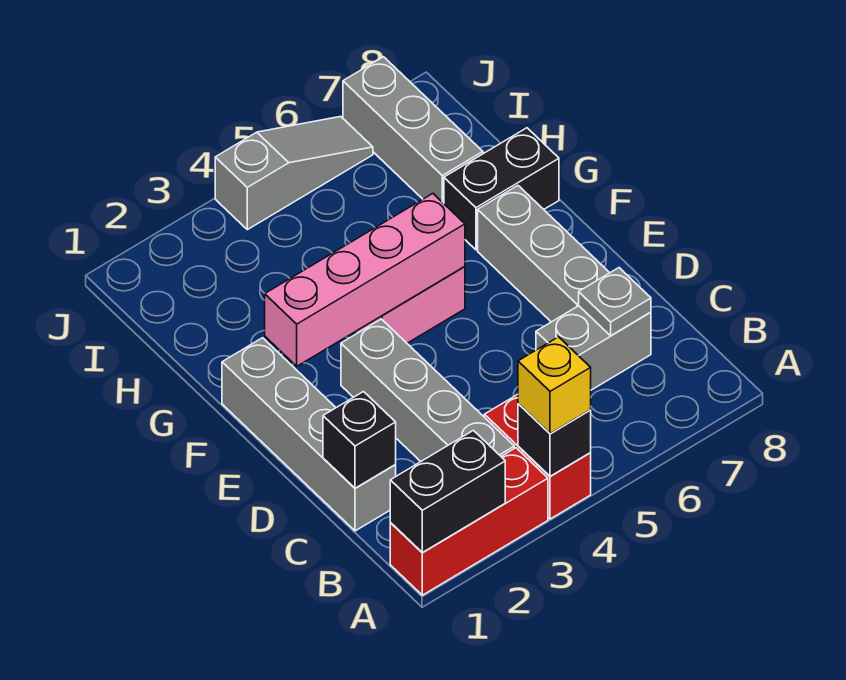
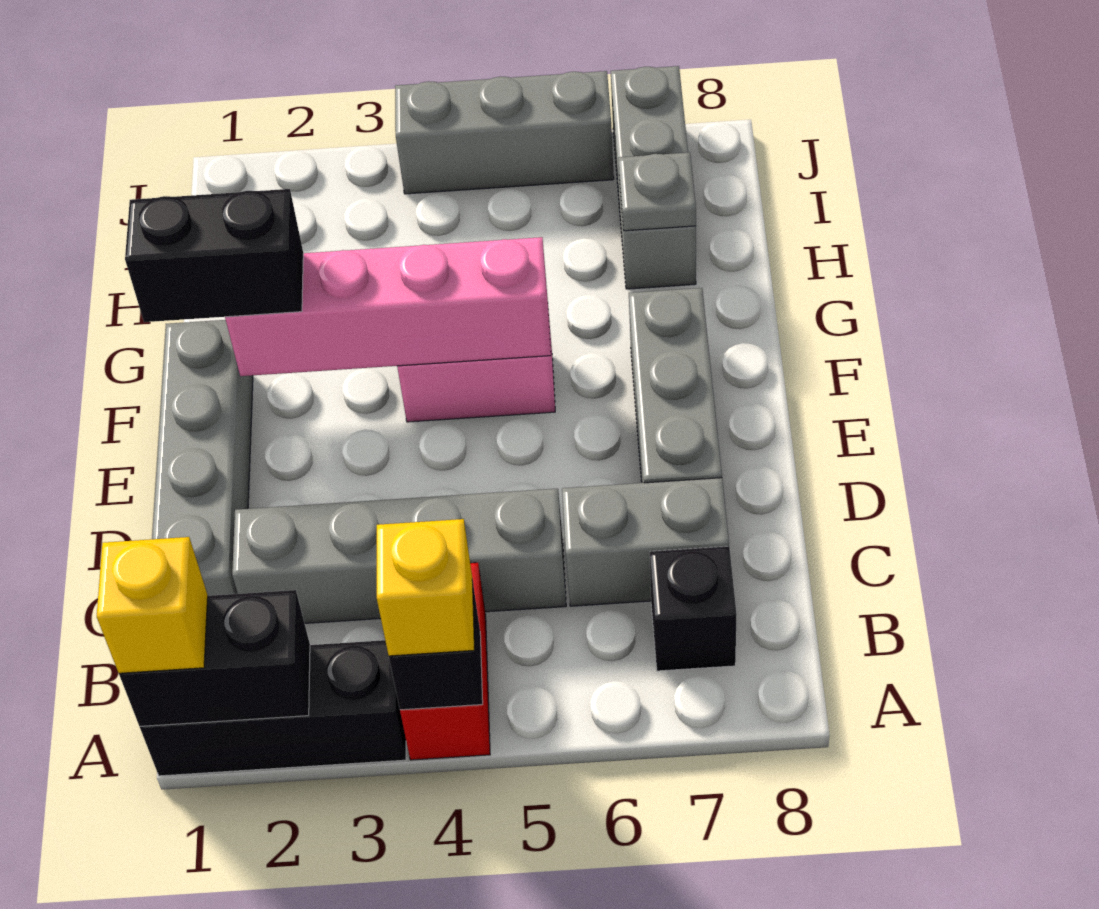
red 1x3 brick [390,448,548,595] -> black 1x3 brick [140,640,406,776]
none -> yellow 1x1 brick [97,537,208,673]
grey 1x4 brick [341,319,514,461] -> grey 1x4 brick turned to [232,489,566,623]
black 1x1 brick [323,392,396,488] -> black 1x1 brick moved to [650,546,737,671]
grey 1x1 plate [579,268,651,336] -> grey 1x1 plate moved to [618,152,696,231]
black 1x2 brick [444,128,559,250] -> black 1x2 brick moved to [125,189,303,322]
grey 1x3 slope [215,117,373,230] -> grey 1x3 brick [395,71,614,194]

